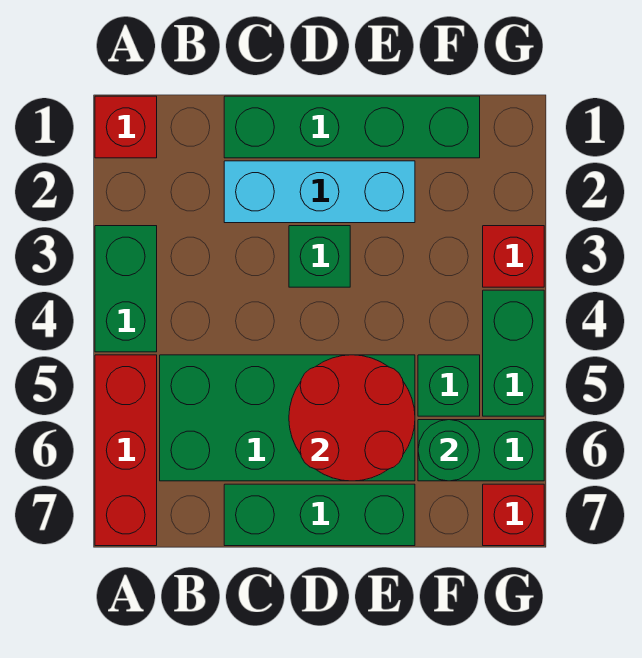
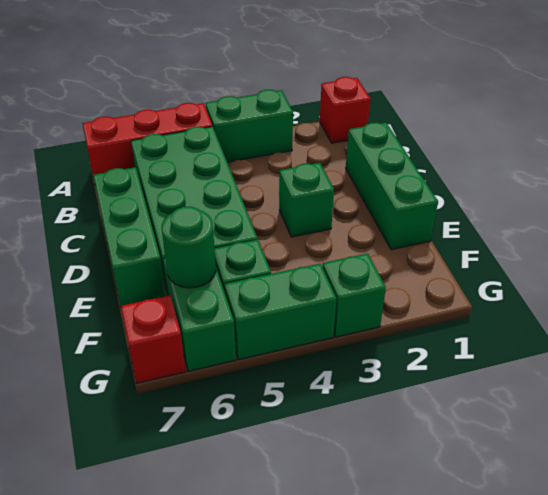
green 1x4 brick [224,96,480,158] -> green 1x3 brick [346,123,438,250]
cyan 1x3 brick [224,161,415,223] -> none
red 2x2 round brick [289,355,415,481] -> none
red 1x1 brick [483,226,544,287] -> green 1x1 brick [322,253,386,337]

